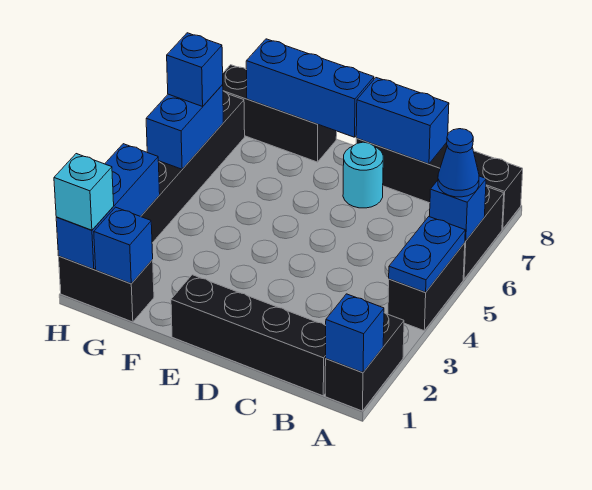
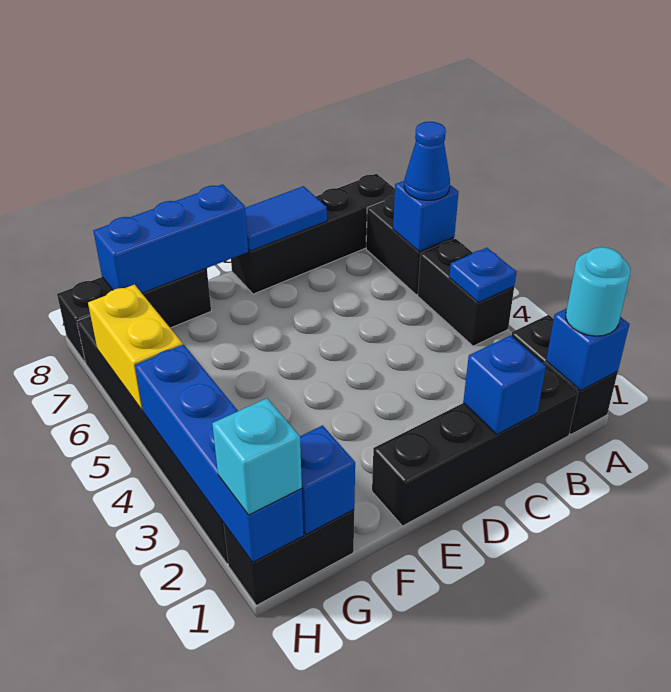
blue 1x2 plate [389,217,465,292] -> blue 1x1 plate [449,248,516,302]
blue 1x2 brick [356,78,449,164] -> blue 1x2 tile [245,186,327,251]
cyan 1x1 round brick [343,142,383,208] -> cyan 1x1 round brick moved to [566,247,631,336]
blue 1x3 brick [56,144,160,269] -> blue 1x4 brick [135,345,303,562]
blue 1x2 brick [146,85,223,169] -> yellow 1x2 brick [88,285,183,410]
blue 1x1 brick [167,33,223,106] -> blue 1x1 brick moved to [463,335,546,434]

